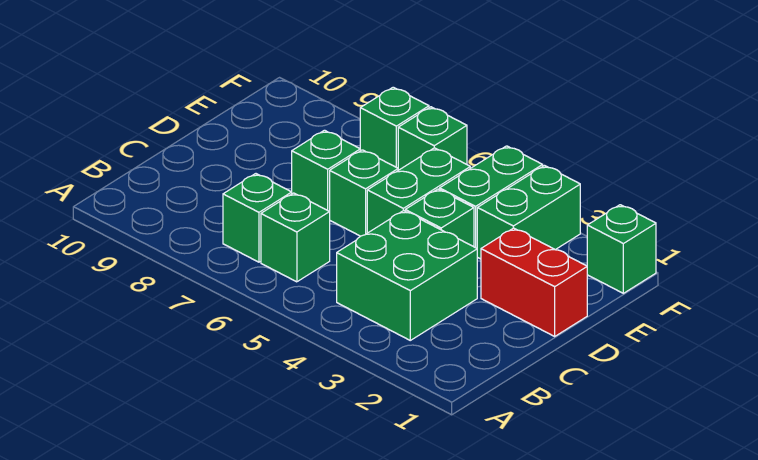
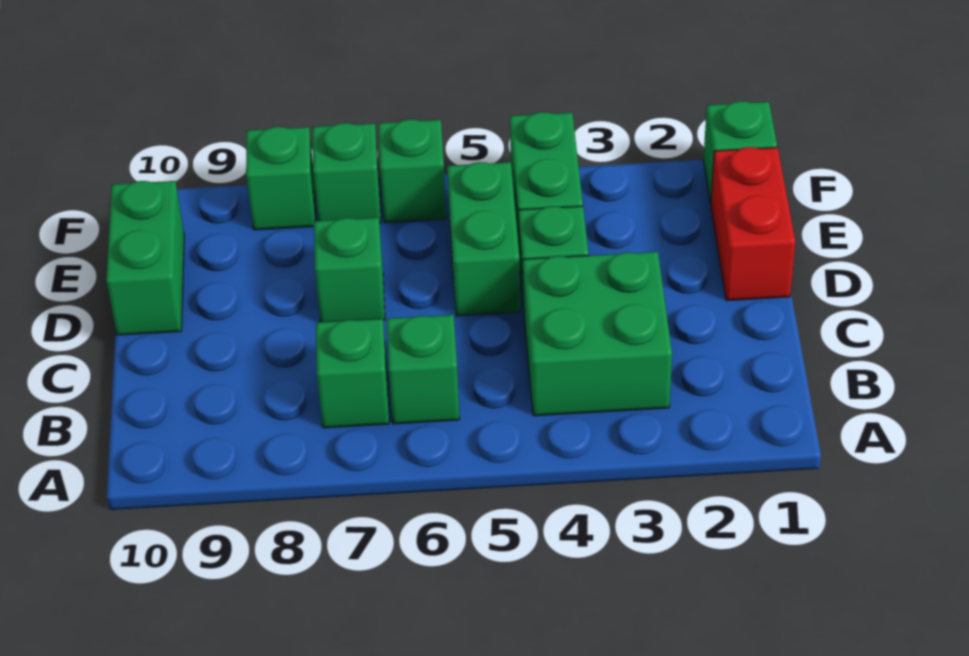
red 1x2 brick [481,228,587,336] -> red 1x2 brick turned to [711,147,795,301]
green 1x1 brick [330,150,398,236] -> green 1x1 brick moved to [246,127,315,230]
green 1x2 brick [477,166,580,259] -> green 1x2 brick moved to [106,181,184,335]

